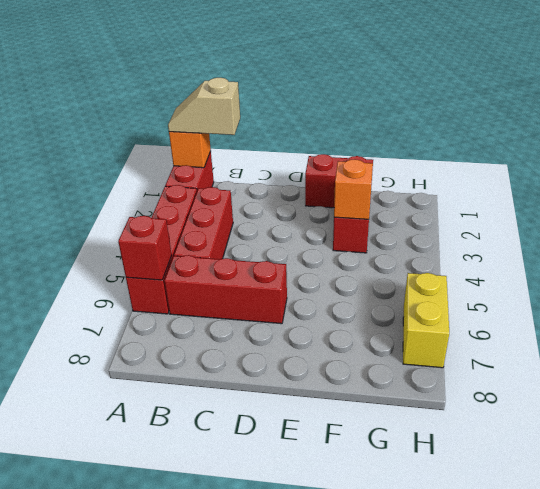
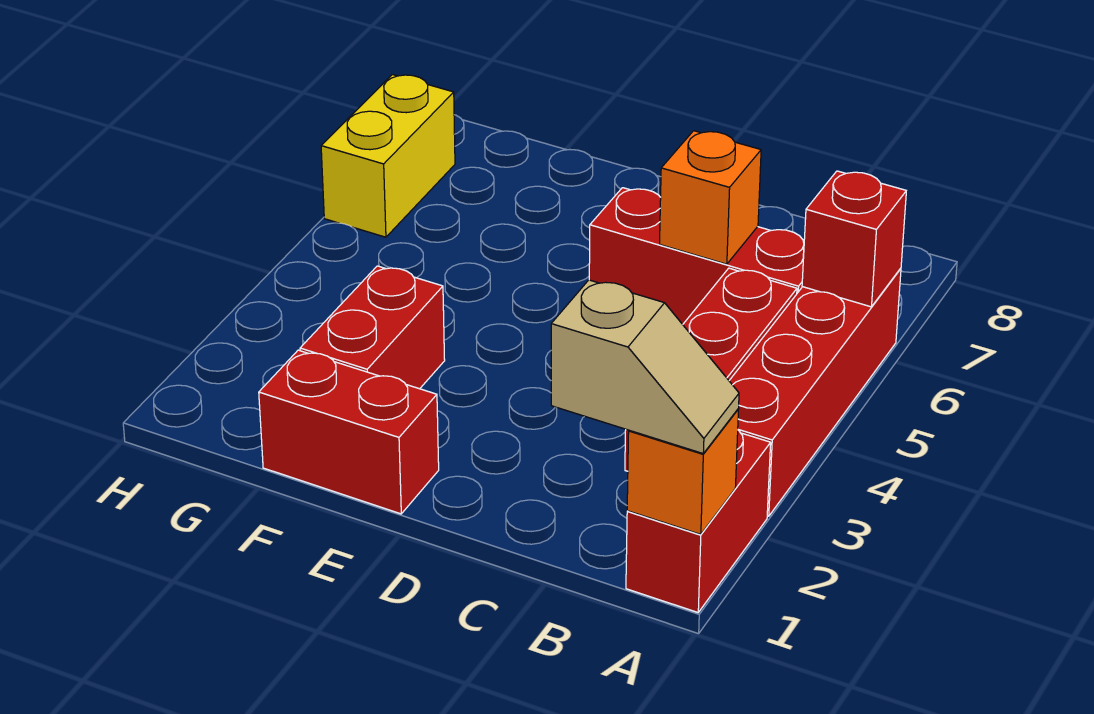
orange 1x1 brick [334,159,373,219] -> orange 1x1 brick moved to [660,131,761,264]

